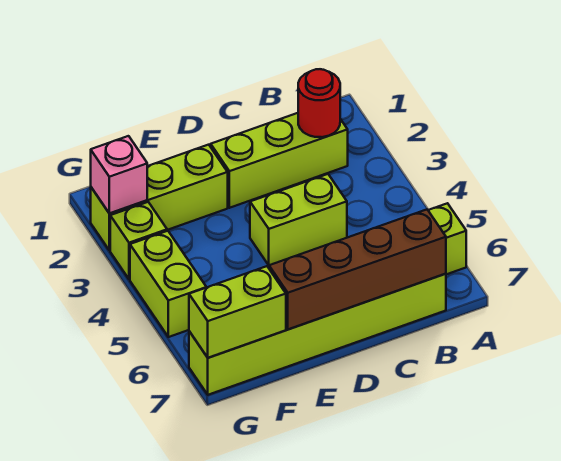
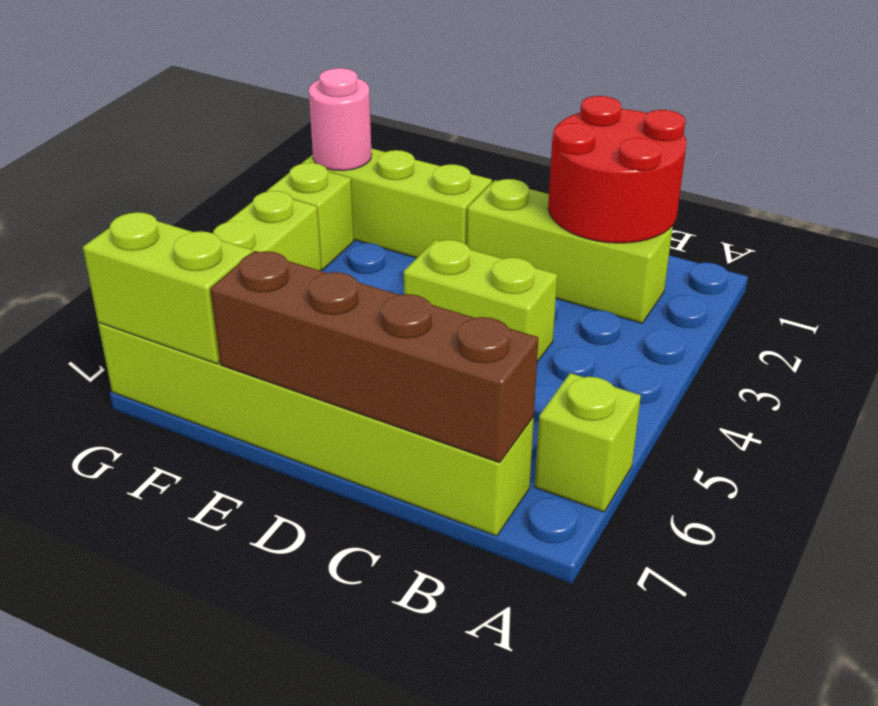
red 1x1 round brick [298,69,340,137] -> red 2x2 round brick [548,96,686,243]
pink 1x1 brick [91,136,147,213] -> pink 1x1 round brick [309,68,372,171]

